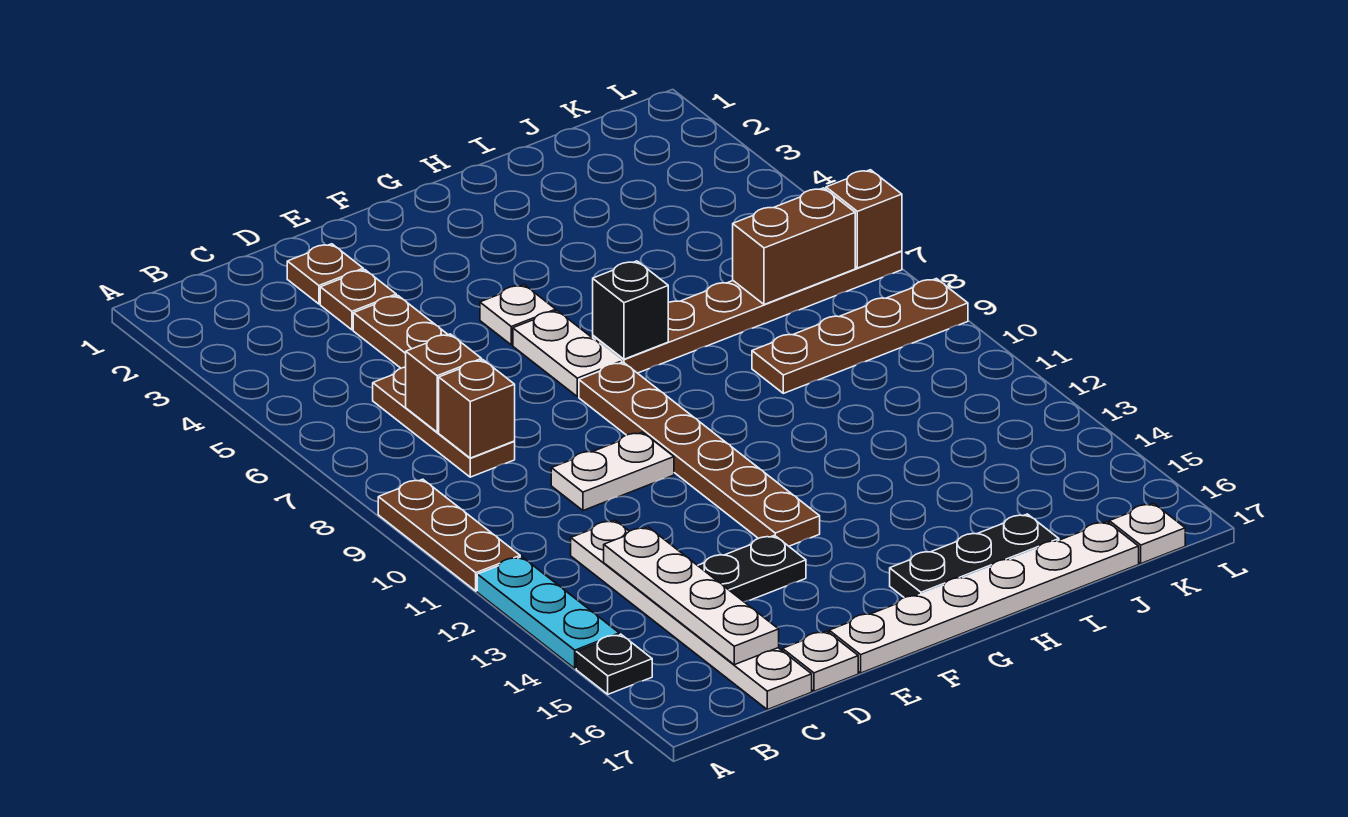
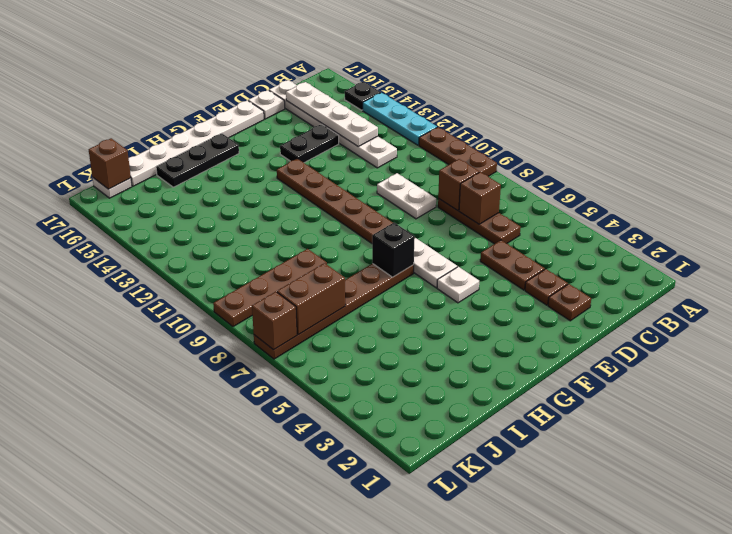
white 1x2 plate [551,432,674,510] -> white 1x2 plate turned to [377,173,436,219]
none -> brown 1x1 brick [89,138,131,189]

